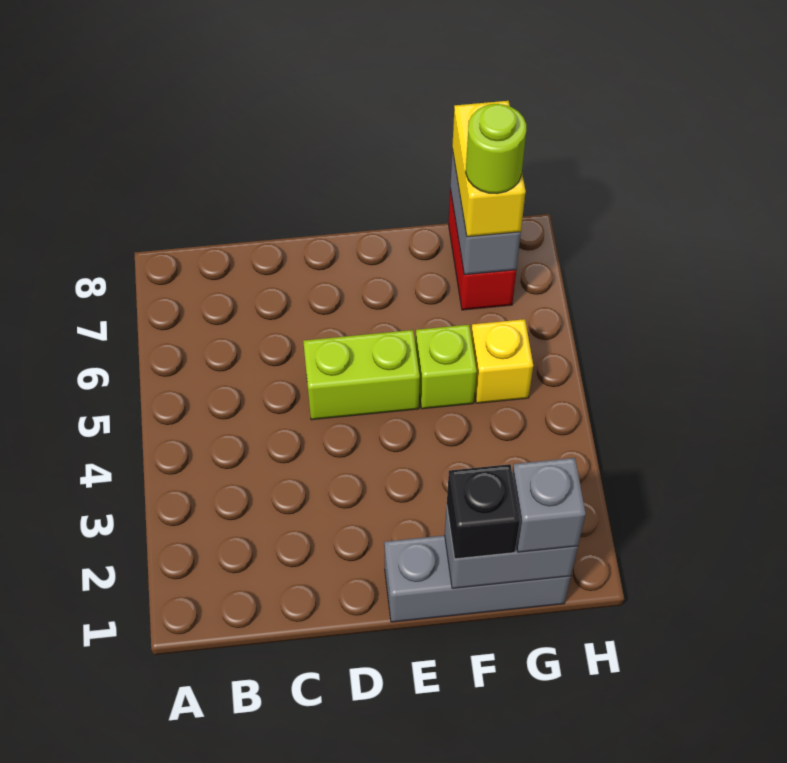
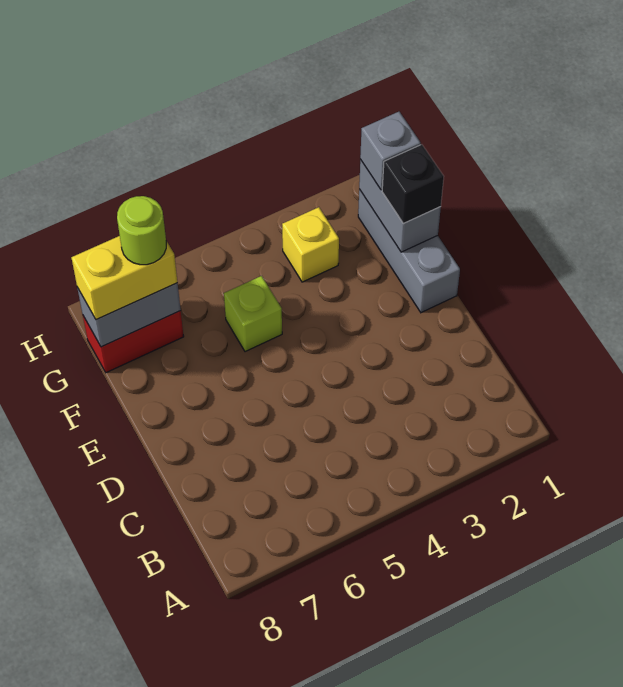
lime 1x2 brick [303,330,420,420] -> none
yellow 1x1 brick [471,319,533,403] -> yellow 1x1 brick moved to [282,207,339,282]

